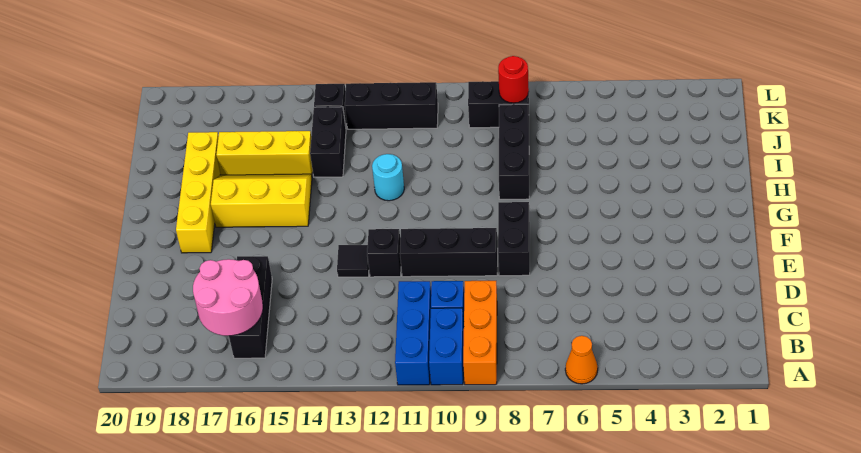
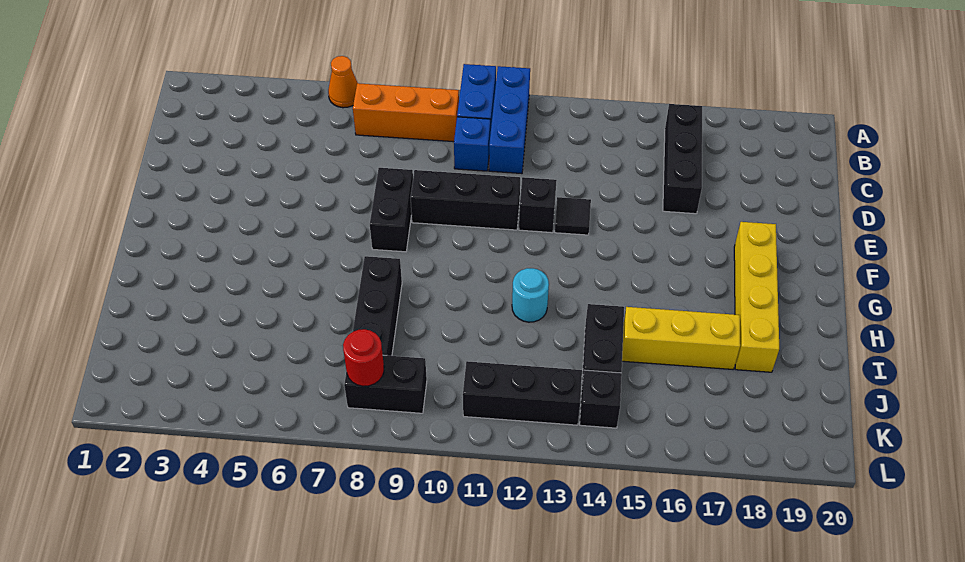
orange 1x3 brick [463,281,497,385] -> orange 1x3 brick turned to [353,83,459,142]
pink 2x2 round brick [193,259,263,336] -> none
yellow 2x3 slope [211,174,312,227] -> none

